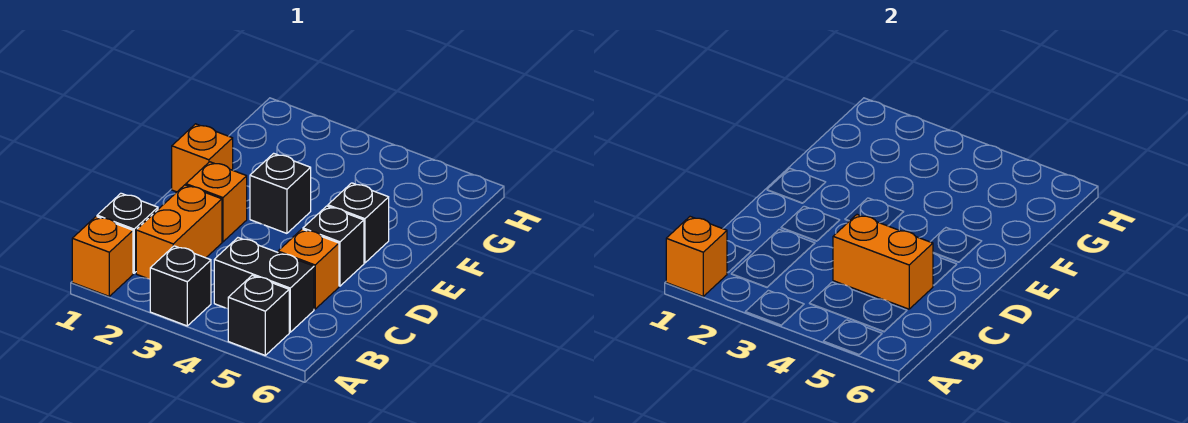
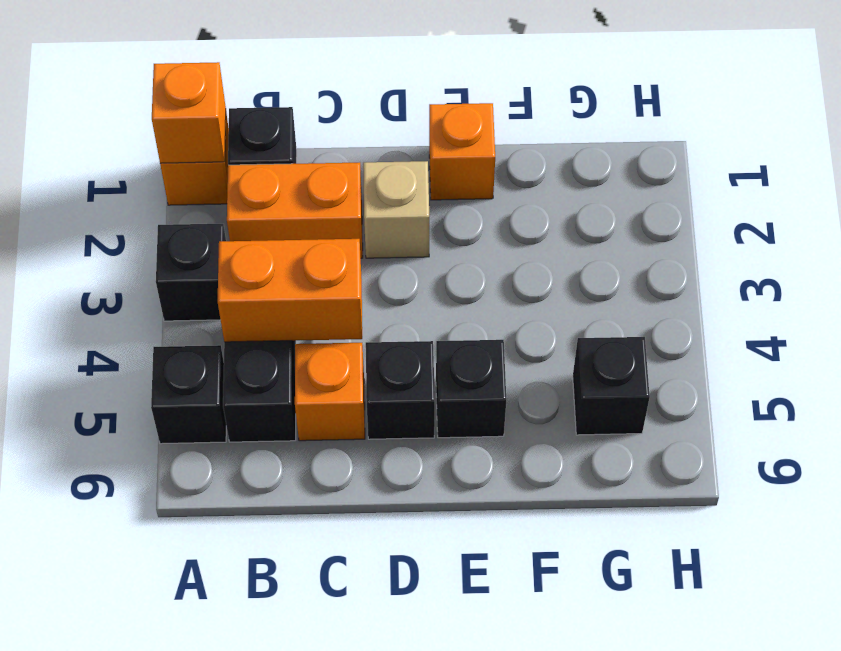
orange 1x2 brick [833,215,933,309] -> orange 1x2 brick turned to [218,239,362,342]
orange 1x1 brick [186,162,247,242] -> tan 1x1 brick [363,161,429,258]
black 1x1 brick [250,153,311,233] -> black 1x1 brick moved to [573,337,650,435]

